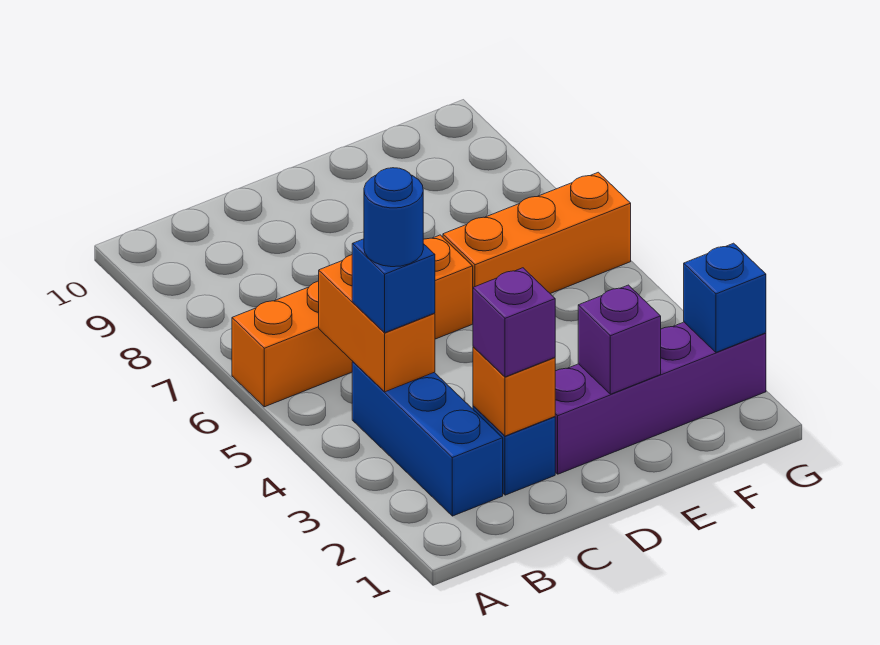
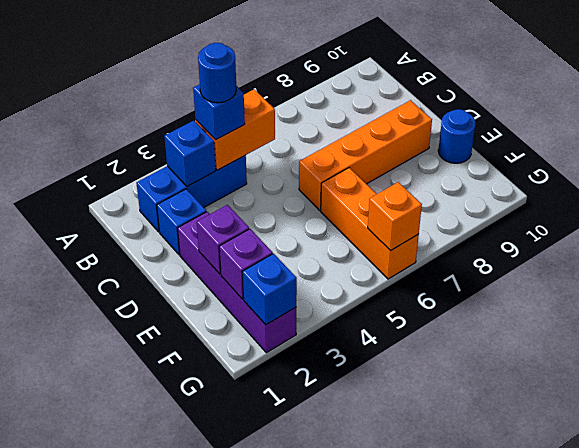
orange 1x4 brick [232,235,473,407] -> orange 1x4 brick turned to [299,100,432,210]
none -> blue 1x1 brick [164,121,216,186]
orange 1x1 brick [473,347,555,436] -> orange 1x1 brick moved to [368,182,422,251]
purple 1x1 brick [473,268,555,377] -> purple 1x1 brick moved to [219,229,273,299]
none -> blue 1x1 round brick [438,109,476,163]

